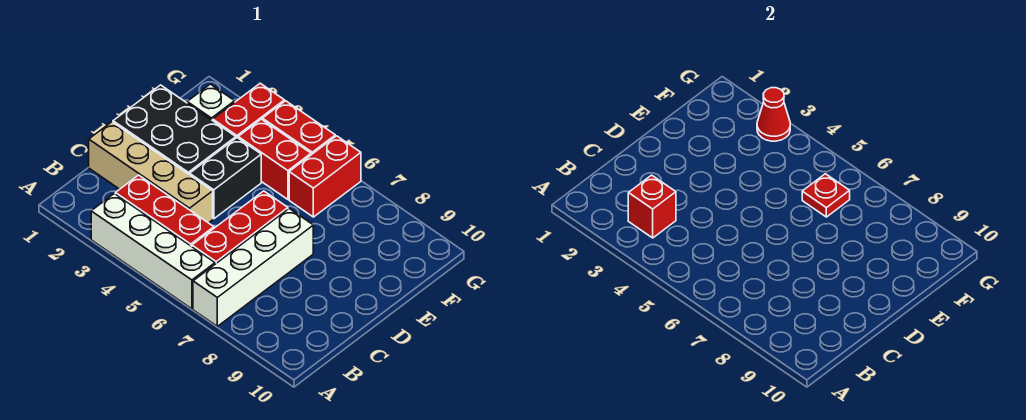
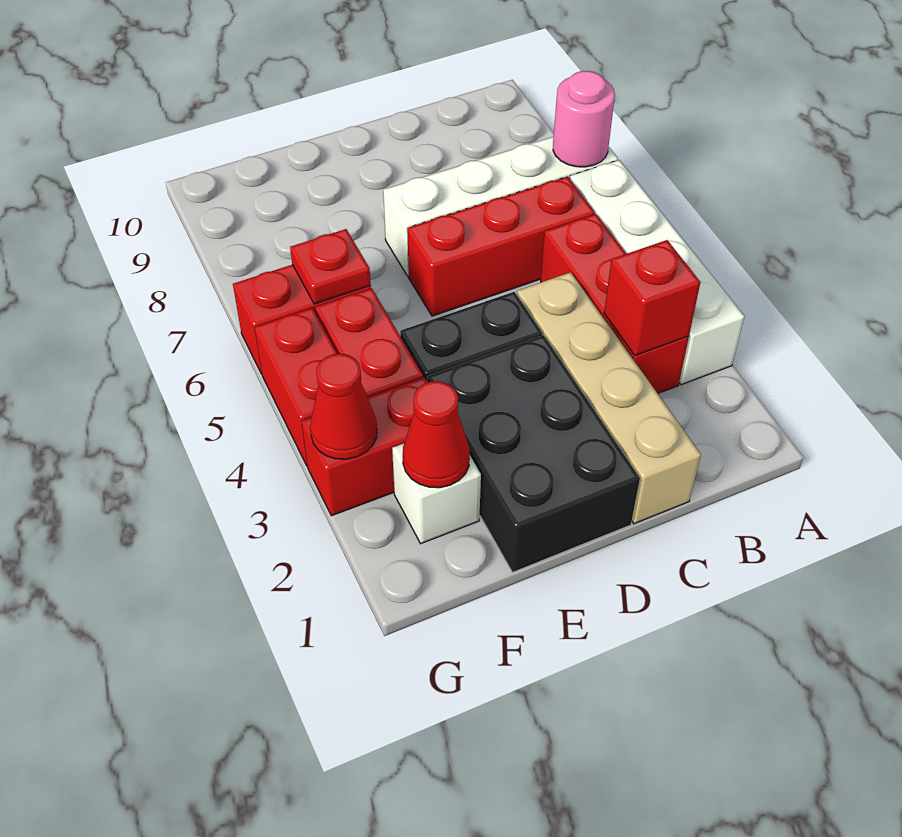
none -> pink 1x1 round brick [553,71,615,167]
none -> red 1x1 cone [403,381,470,488]

